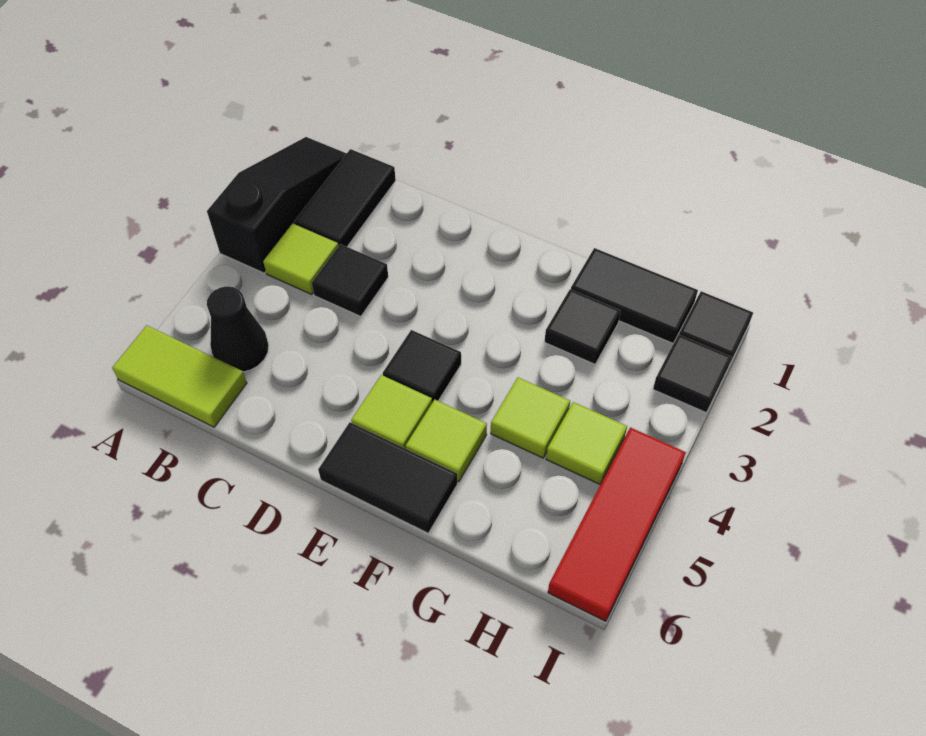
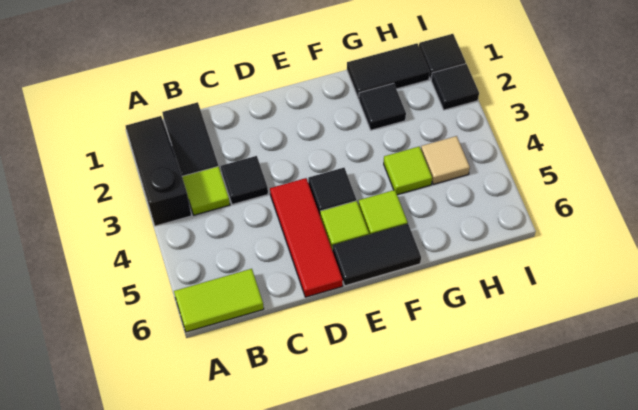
black 1x1 cone [207,286,269,372] -> none
lime 1x1 tile [546,402,627,484] -> tan 1x1 tile [421,136,470,184]
red 1x3 tile [548,427,686,621] -> red 1x3 tile moved to [270,178,343,297]

